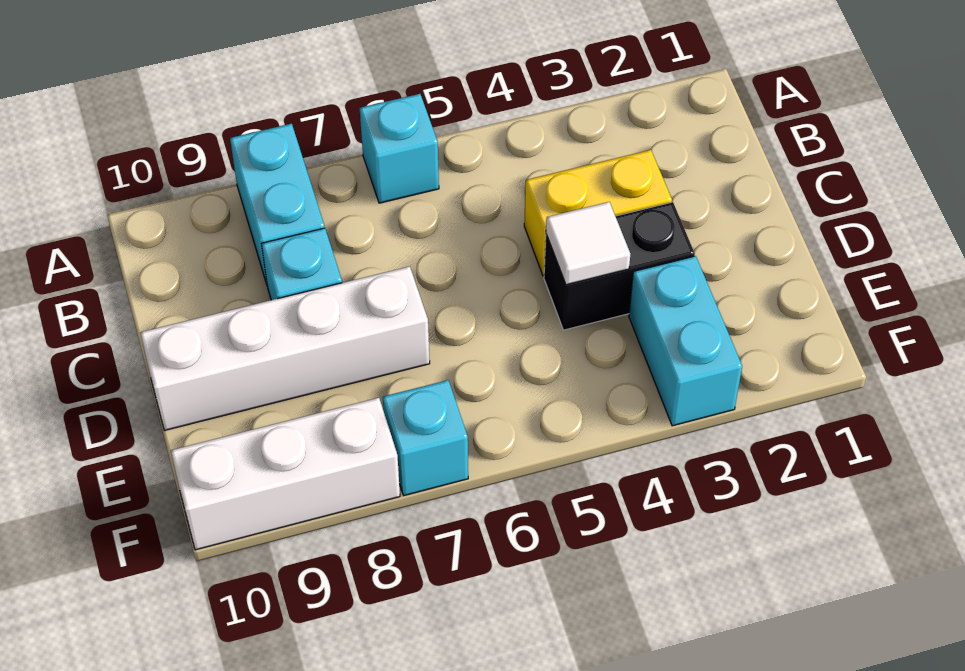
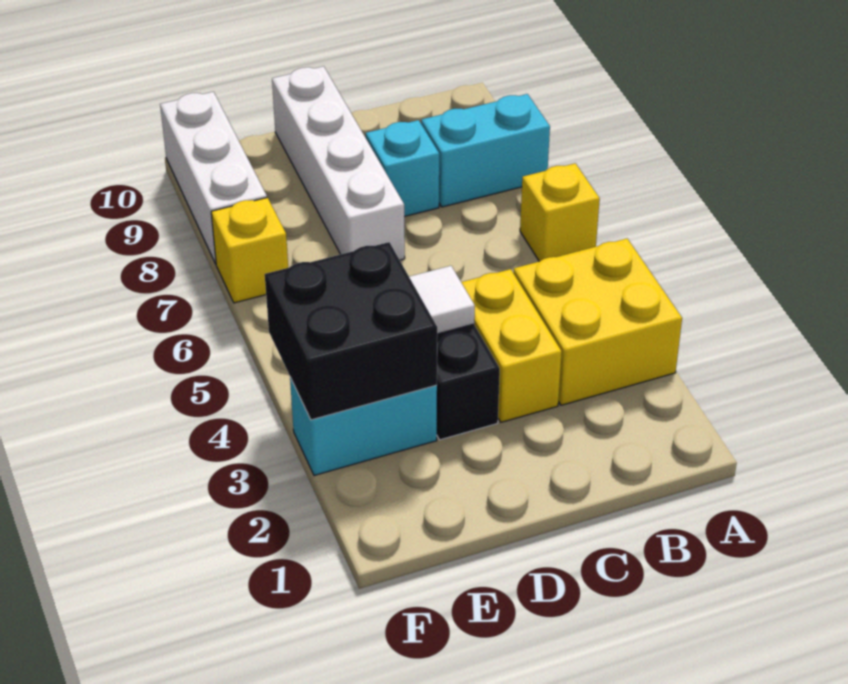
none -> yellow 2x2 brick [513,239,682,405]
cyan 1x1 brick [360,94,439,203] -> yellow 1x1 brick [520,163,600,261]
none -> black 2x2 brick [265,242,437,420]
cyan 1x1 brick [383,380,468,495] -> yellow 1x1 brick [211,198,288,303]

